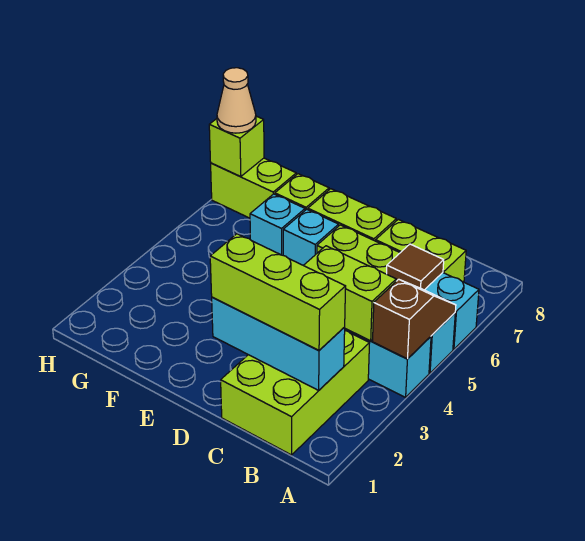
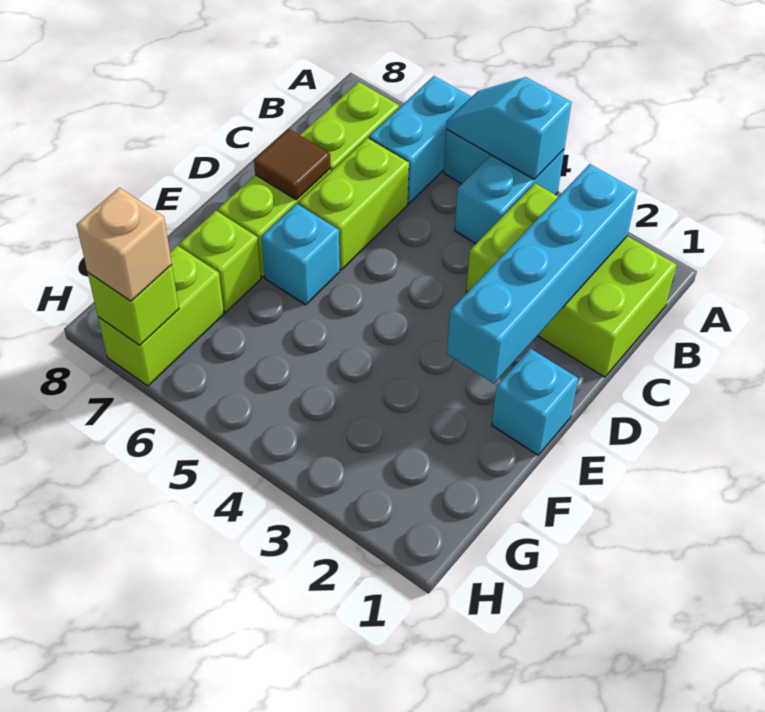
brown 1x2 slope [373,279,456,359] -> cyan 1x2 slope [446,77,572,179]
cyan 1x3 brick [212,297,345,390] -> cyan 1x4 brick [447,164,637,384]
lime 1x3 brick [210,234,346,350] -> none
lime 1x2 brick [304,246,396,341] -> none
brown 1x1 tile [387,244,444,290] -> brown 1x1 tile moved to [254,129,331,200]
cyan 1x1 brick [250,194,305,255] -> cyan 1x1 brick moved to [492,348,578,455]
tan 1x1 cone [217,68,256,133] -> tan 1x1 brick [76,188,172,301]

